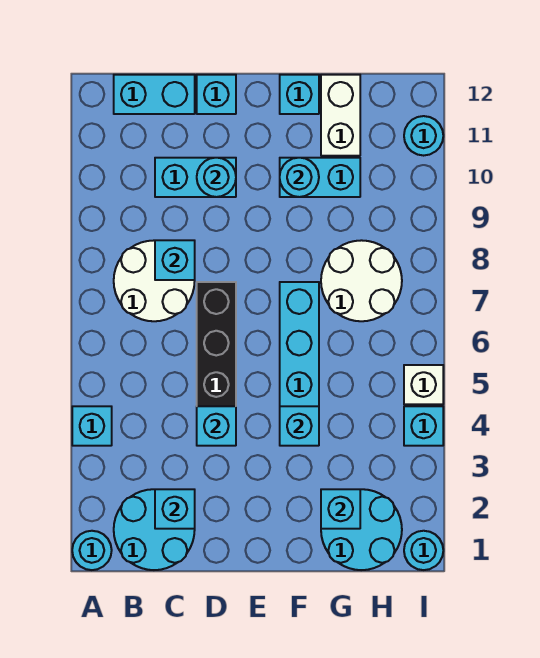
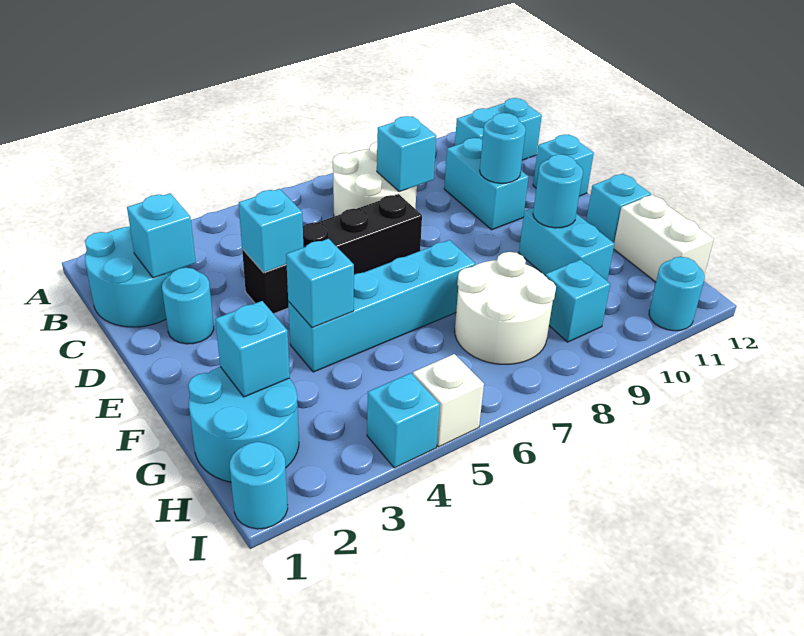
cyan 1x1 round brick [72,531,112,570] -> cyan 1x1 round brick moved to [162,268,214,344]
cyan 1x1 brick [72,406,112,446] -> cyan 1x1 brick moved to [545,259,610,342]
cyan 1x2 brick [114,75,195,114] -> cyan 1x2 brick turned to [455,98,542,160]
white 1x2 brick [321,75,360,156] -> white 1x2 brick turned to [614,195,714,282]

